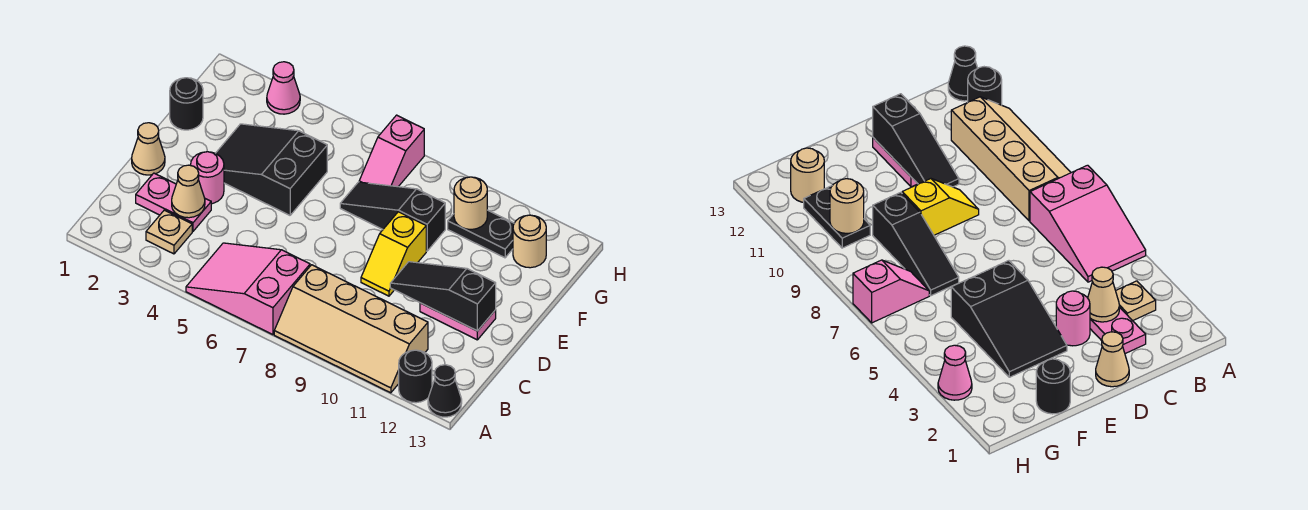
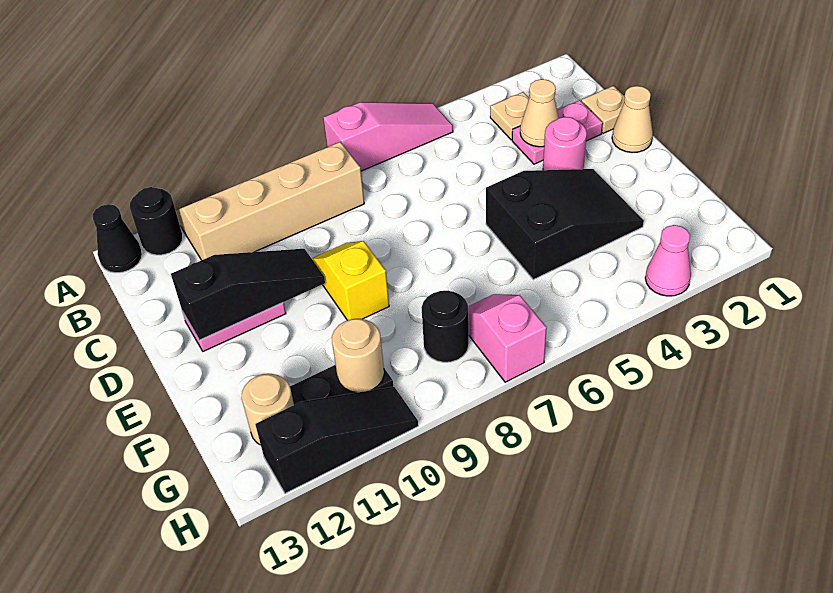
pink 2x3 slope [186,243,310,335] -> pink 1x3 slope [323,102,453,171]
none -> tan 1x1 plate [581,86,625,133]
black 1x1 round brick [170,78,203,130] -> black 1x1 round brick moved to [421,291,469,362]
black 1x3 slope [340,182,445,251] -> black 1x3 slope moved to [255,387,418,494]

